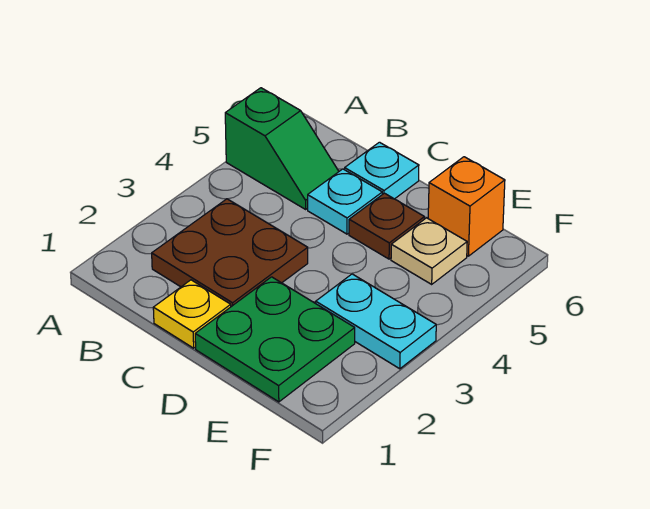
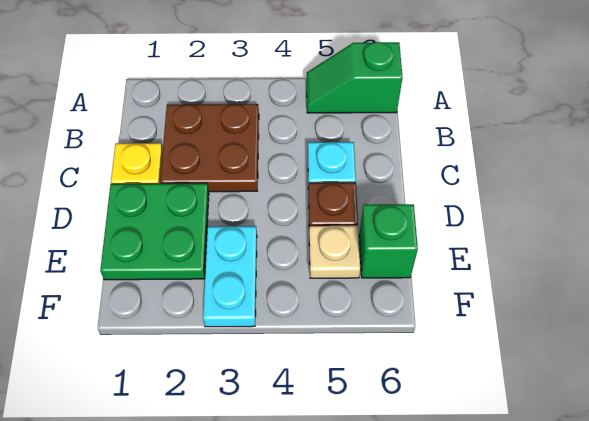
green 1x2 slope [225,88,339,209] -> green 1x2 slope turned to [307,42,403,113]
cyan 1x1 plate [345,142,419,199] -> none
orange 1x1 brick [428,157,505,256] -> green 1x1 brick [359,204,418,278]

